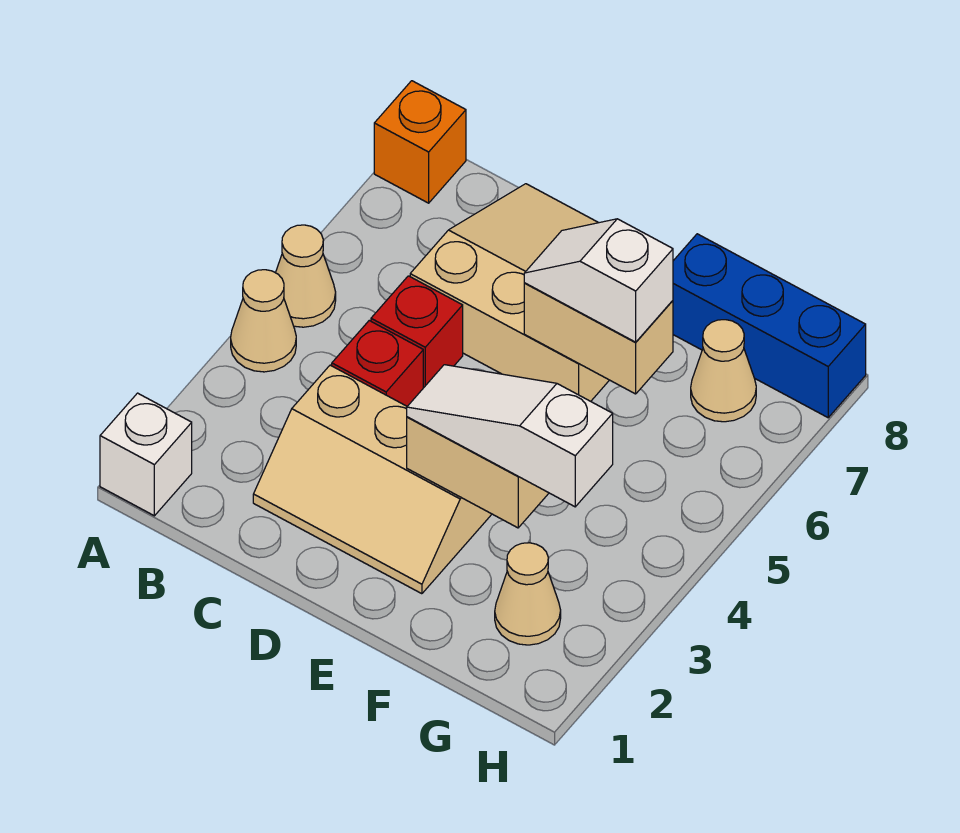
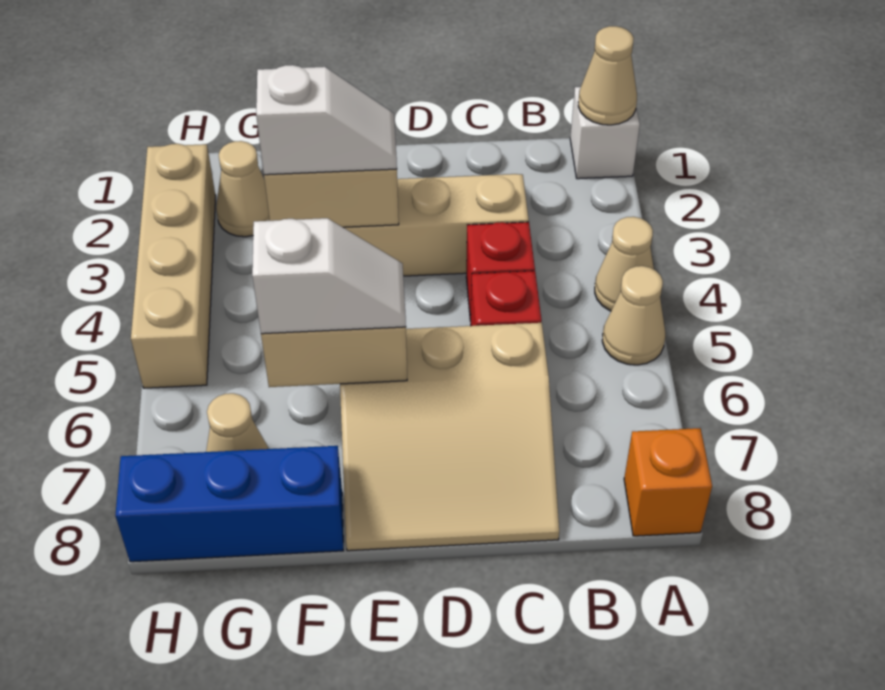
none -> tan 1x1 cone [578,26,637,125]
white 1x3 slope [407,365,613,507] -> white 1x2 slope [256,65,397,175]
none -> tan 1x4 brick [131,144,216,388]

